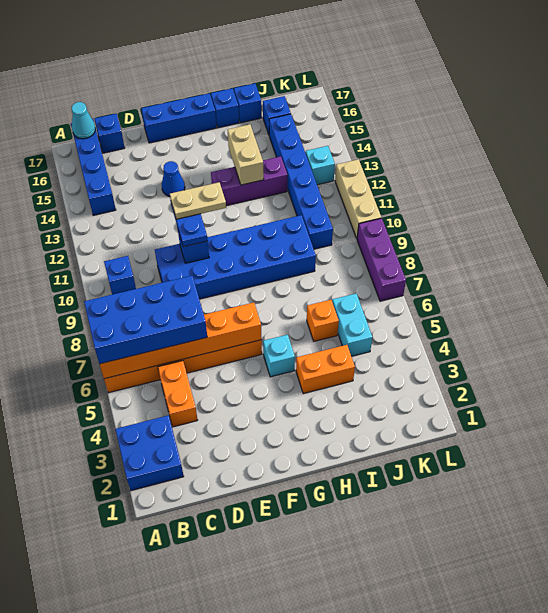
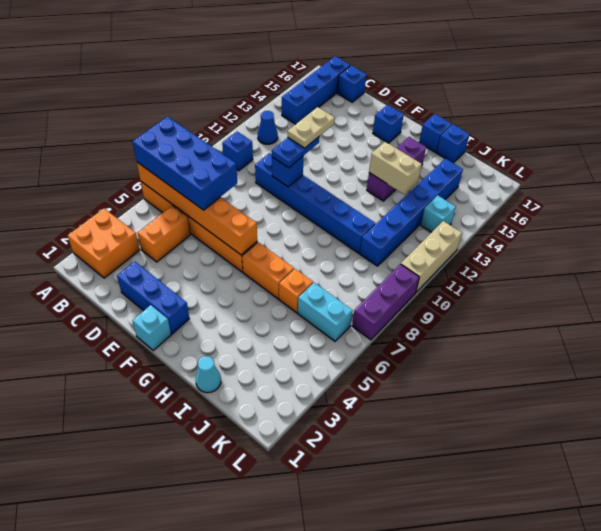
blue 2x2 brick [115,415,184,491] -> orange 2x2 brick [68,209,140,278]
cyan 1x1 cone [72,102,95,139] -> cyan 1x1 cone moved to [196,356,221,393]
blue 2x6 brick [155,215,316,299] -> blue 1x6 brick [255,153,375,253]
tan 1x2 plate [170,182,226,219] -> tan 1x2 plate turned to [288,107,335,148]
blue 1x1 cone [162,161,185,197] -> blue 1x1 cone moved to [258,111,278,144]
blue 1x3 brick [141,93,217,143] -> blue 1x3 brick moved to [117,261,189,334]
cyan 1x1 brick [263,335,295,377] -> cyan 1x1 brick moved to [132,305,171,350]
purple 1x3 brick [211,156,288,206] -> purple 1x3 brick turned to [367,137,426,201]
orange 1x2 brick [296,345,355,394] -> orange 1x2 brick moved to [242,242,294,299]
tan 1x2 brick [228,124,264,185] -> tan 1x2 brick turned to [369,142,422,195]
cyan 1x2 brick [332,293,373,356] -> cyan 1x2 brick turned to [298,283,353,341]
blue 1x1 brick [263,96,291,134] -> blue 1x1 brick moved to [373,105,404,143]

